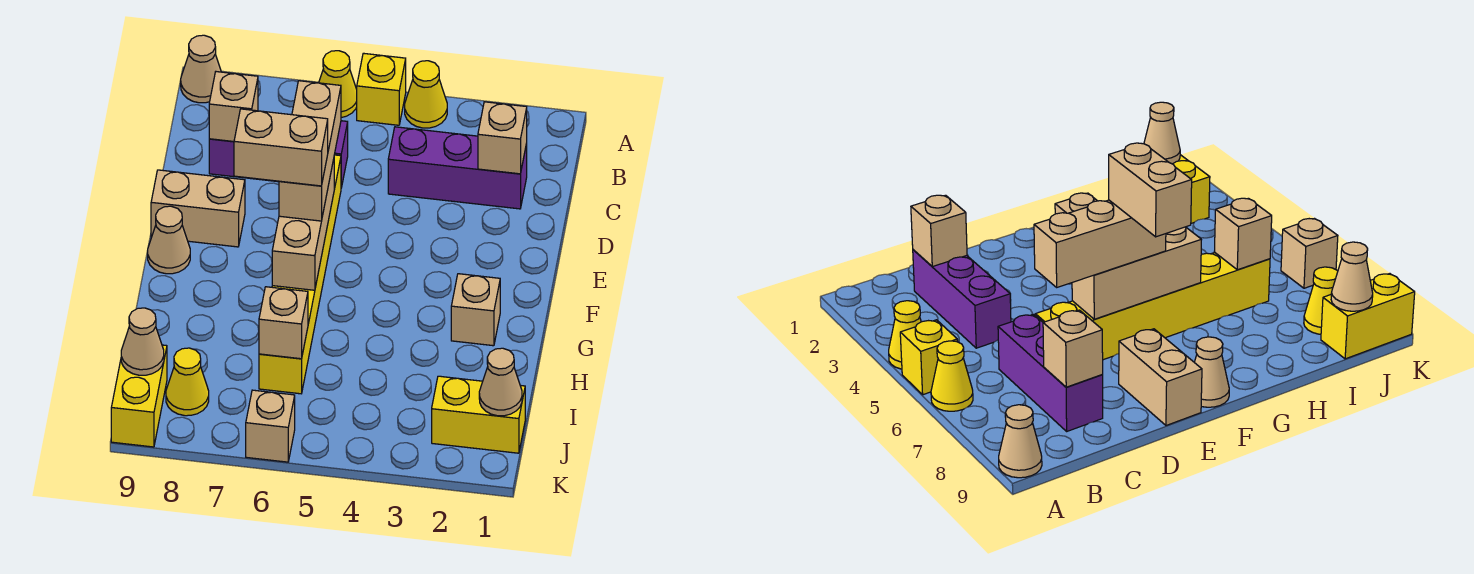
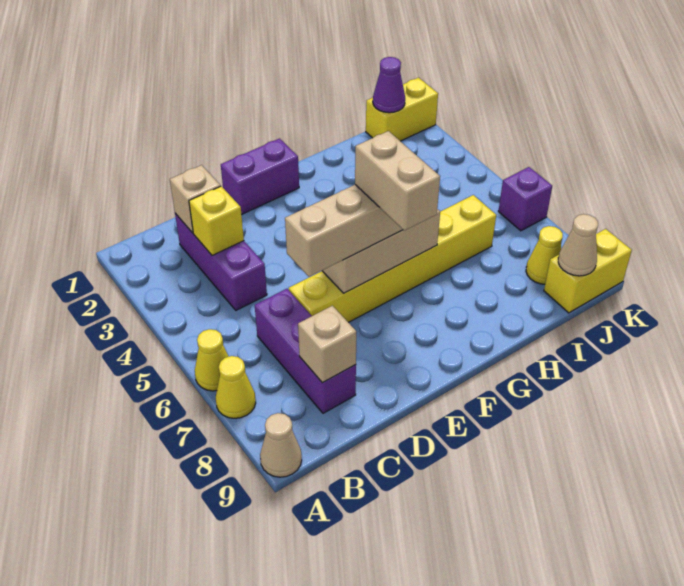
yellow 1x1 cone [405,61,447,128] -> yellow 1x1 cone moved to [216,356,256,418]
yellow 1x1 brick [357,53,406,125] -> yellow 1x1 brick moved to [189,186,244,255]
none -> purple 1x2 brick [221,139,299,214]
tan 1x2 brick [151,170,245,247] -> none
tan 1x1 cone [148,206,190,274] -> none
tan 1x1 brick [451,274,500,346] -> none
tan 1x1 brick [259,287,308,359] -> none
yellow 1x2 brick [432,376,525,453] -> yellow 1x2 brick turned to [366,78,438,141]
tan 1x1 cone [479,348,522,416] -> purple 1x1 cone [373,57,405,113]
tan 1x1 brick [246,390,295,462] -> purple 1x1 brick [498,167,552,231]

